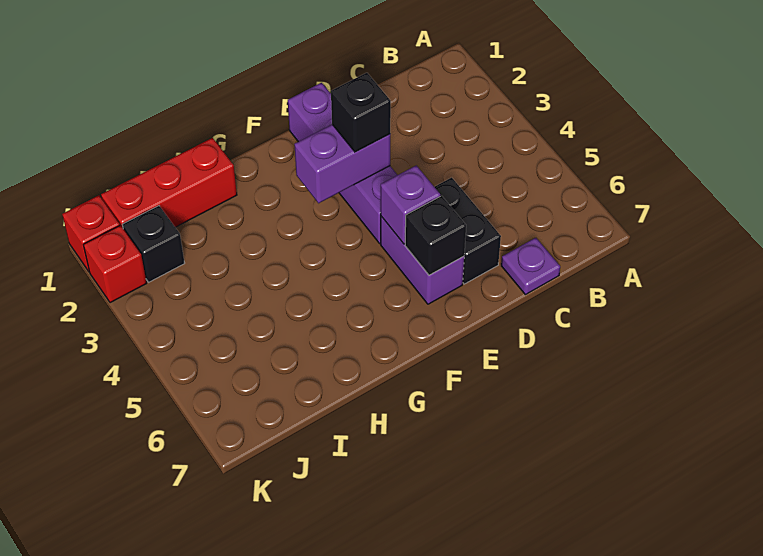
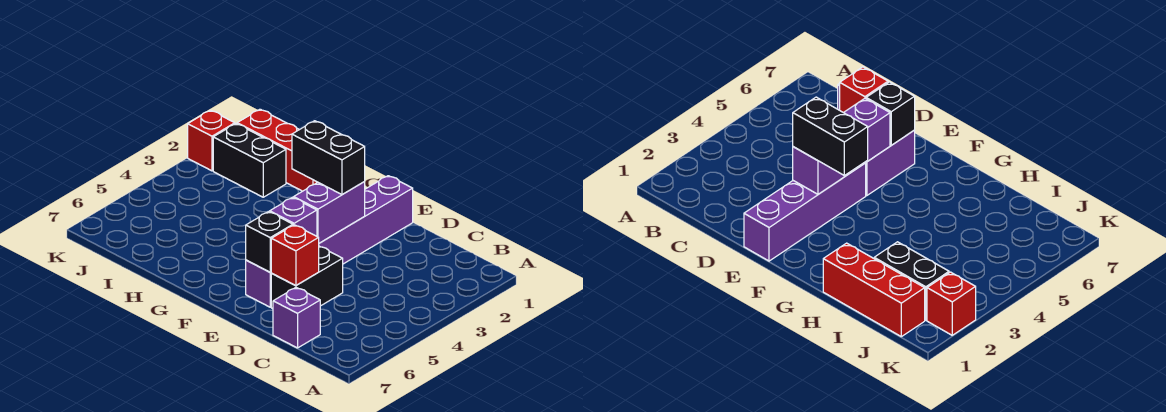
purple 1x1 plate [501,238,560,295] -> purple 1x1 brick [273,288,320,348]
purple 1x2 brick [294,125,390,203] -> purple 1x2 brick turned to [294,182,365,243]
black 1x1 brick [331,73,391,152] -> black 1x2 brick [292,121,365,195]
black 1x1 brick [122,206,184,282] -> black 1x2 brick [213,124,286,197]
red 1x1 brick [62,195,120,271] -> red 1x1 brick moved to [271,225,319,286]

